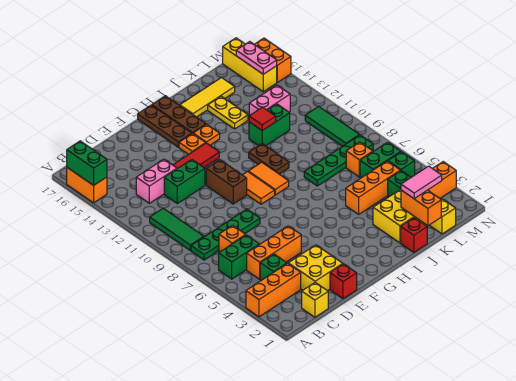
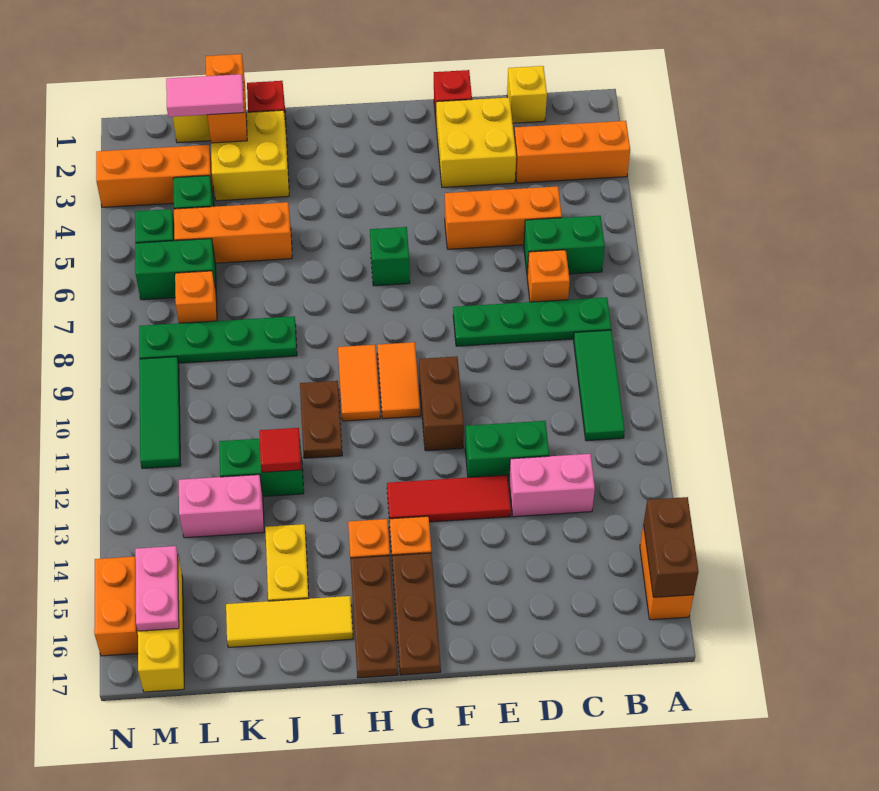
green 1x2 brick [67,141,107,185] -> brown 1x2 brick [644,497,699,597]
green 1x1 brick [260,254,287,280] -> green 1x1 brick moved to [370,227,410,286]

